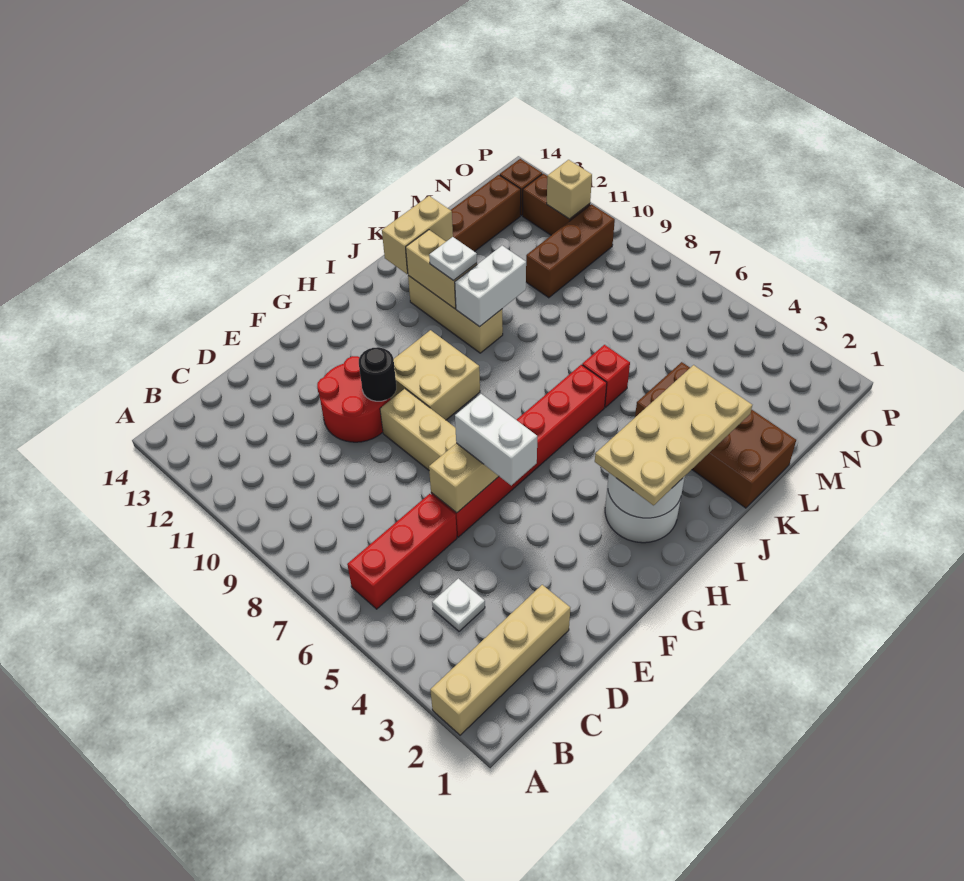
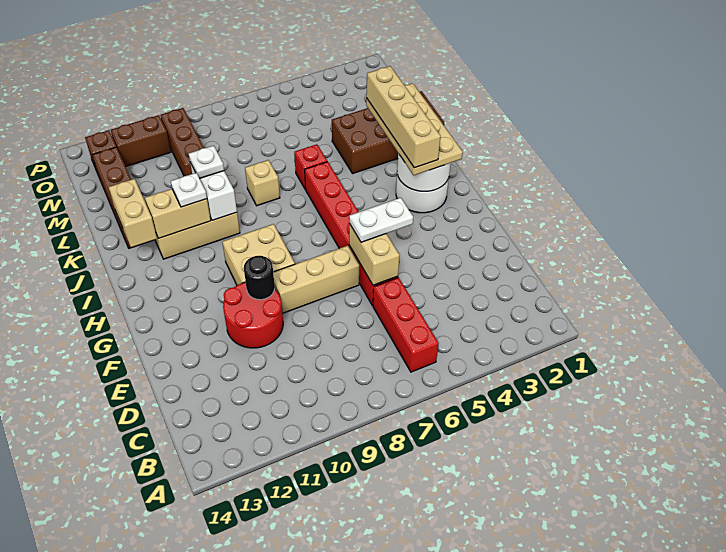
tan 1x4 brick [430,585,570,735] -> tan 1x4 brick moved to [366,66,441,168]
white 1x1 plate [432,578,485,631] -> white 1x1 plate moved to [189,146,224,178]
white 1x2 brick [455,394,537,485] -> white 1x2 plate [349,198,413,242]
tan 1x1 brick [547,160,592,219] -> tan 1x1 brick moved to [245,160,280,206]

